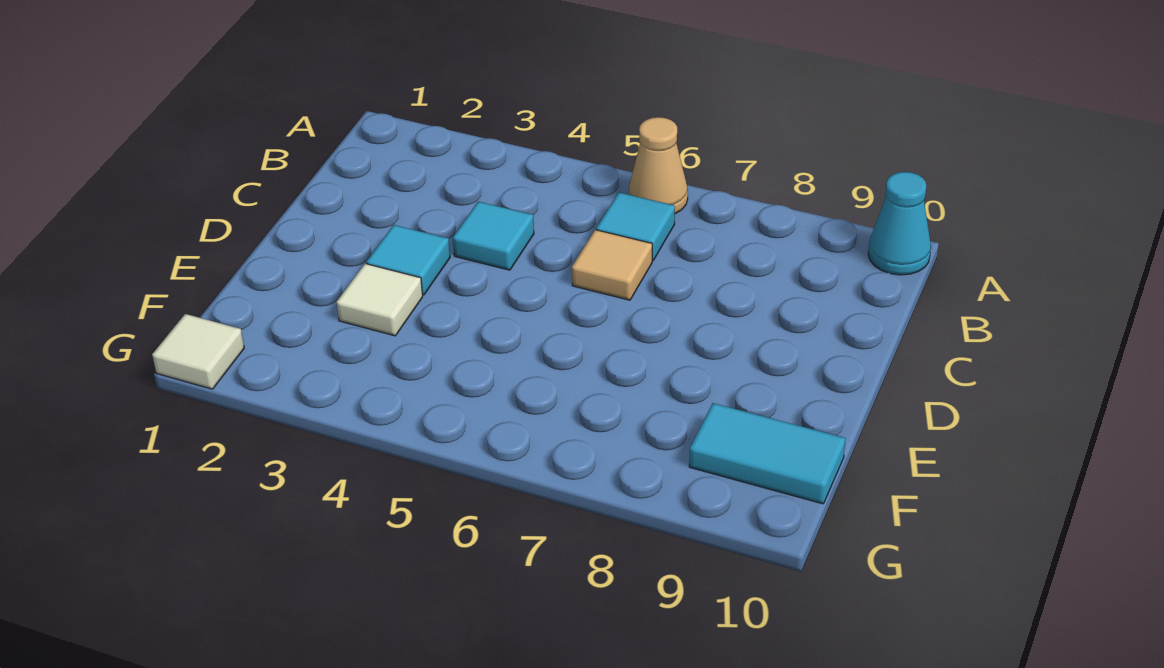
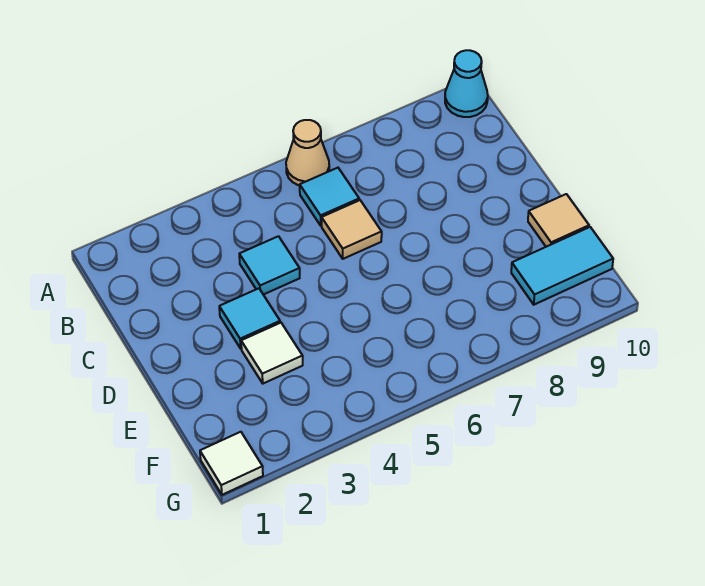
none -> tan 1x1 tile [528,194,589,247]

